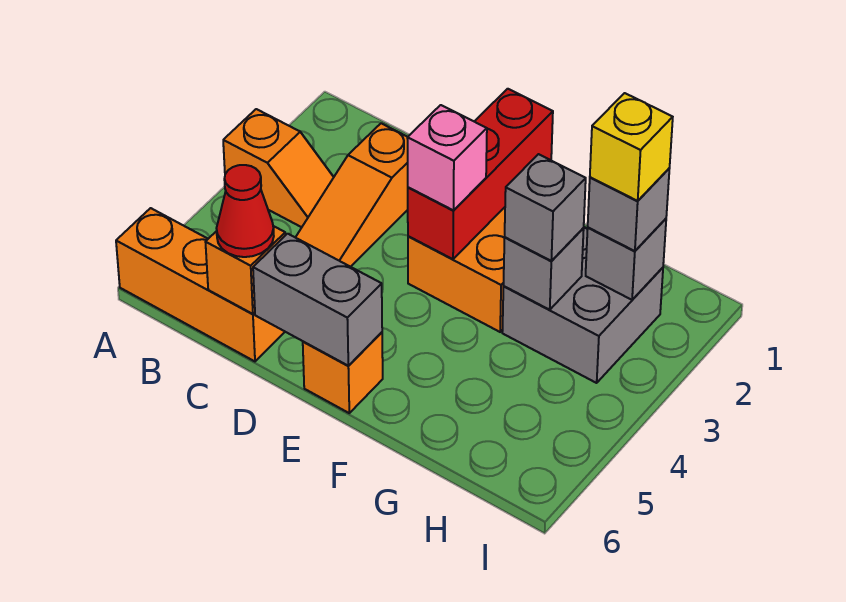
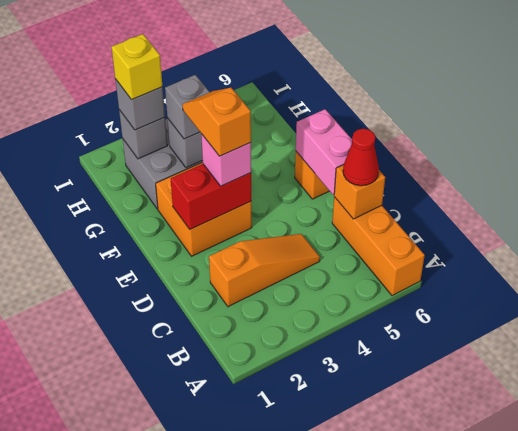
orange 1x2 slope [223,109,334,227] -> orange 1x2 slope moved to [183,88,251,156]
grey 1x2 brick [253,234,382,366] -> pink 1x2 brick [296,109,352,195]
red 1x3 brick [408,89,553,259] -> red 1x2 brick [171,164,251,229]

